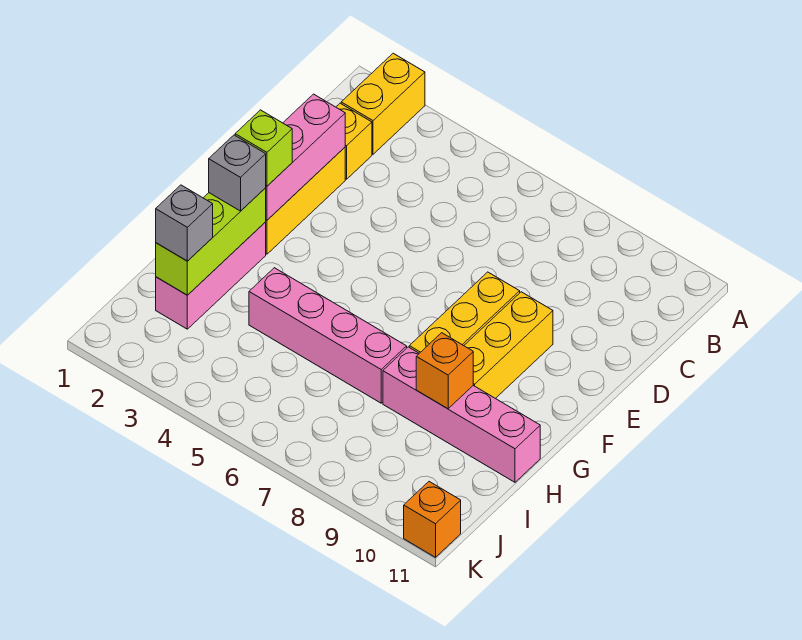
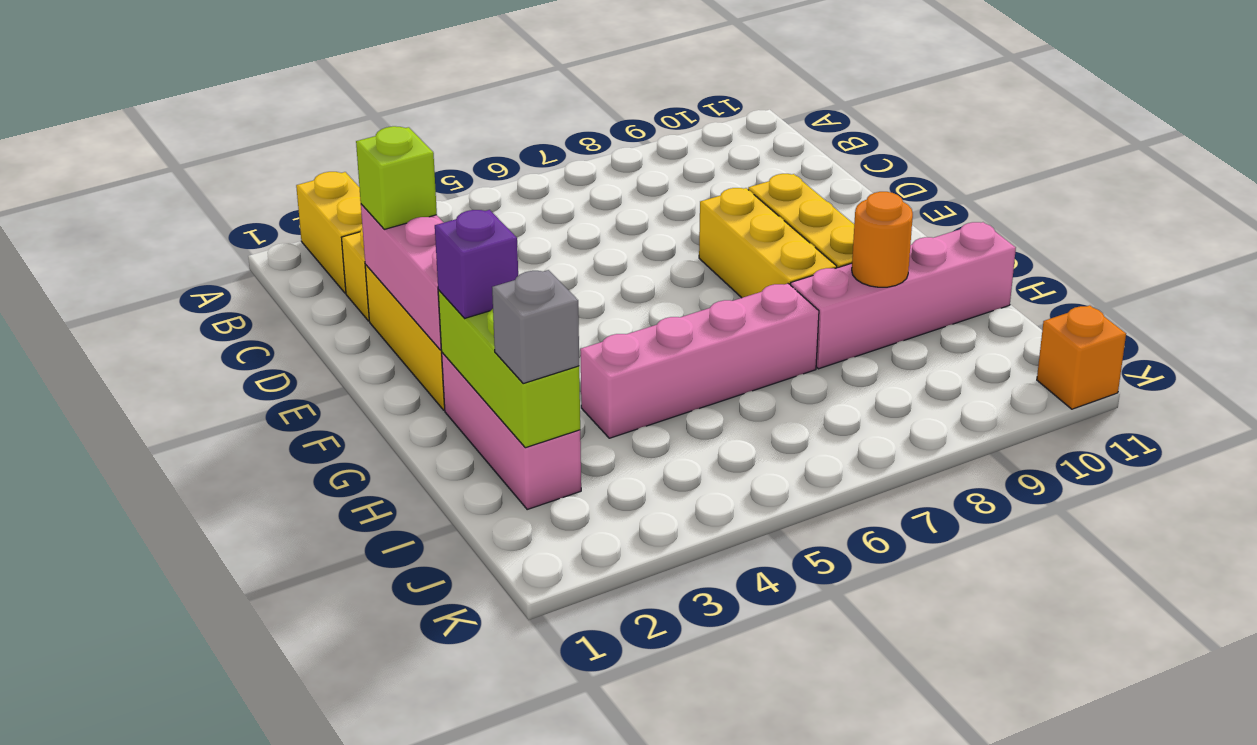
lime 1x1 brick [235,110,292,186] -> lime 1x1 brick moved to [356,126,437,229]
grey 1x1 brick [209,135,266,211] -> purple 1x1 brick [435,210,518,318]
orange 1x1 brick [416,333,473,409] -> orange 1x1 round brick [852,192,913,287]

